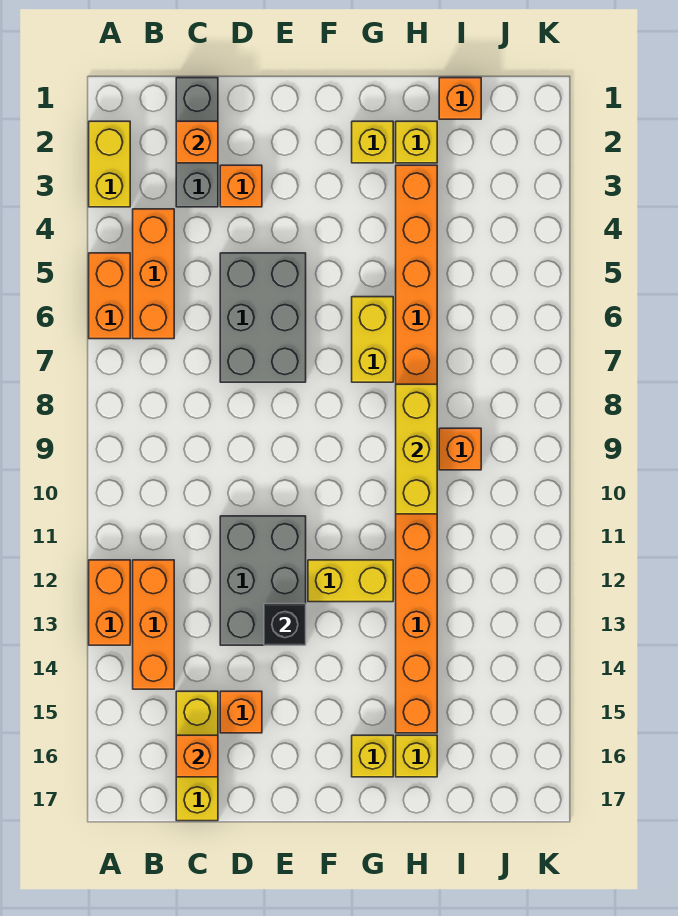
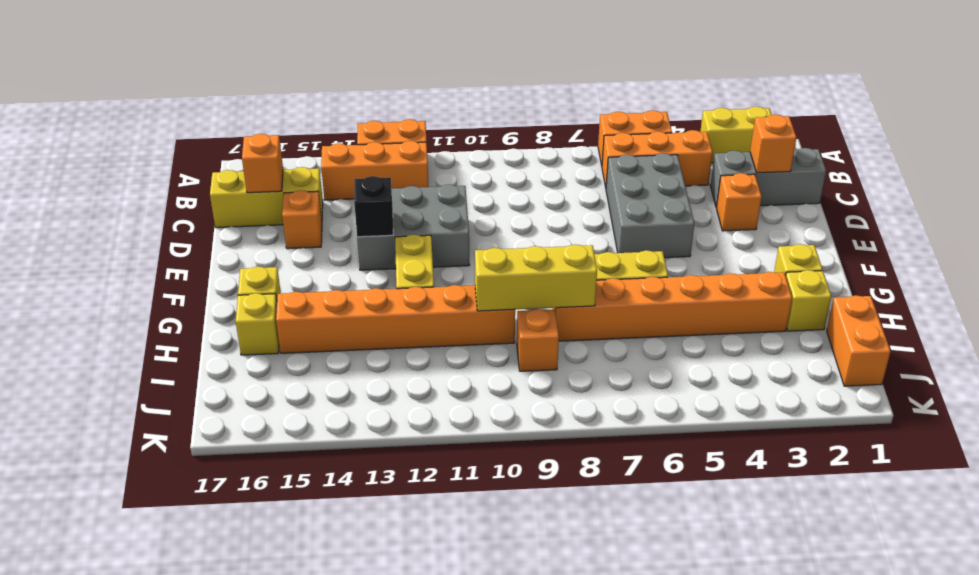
grey 2x3 brick [220,253,306,382] -> grey 2x3 brick turned to [606,153,694,258]
orange 1x1 brick [439,78,481,119] -> orange 1x2 brick [827,295,891,386]

